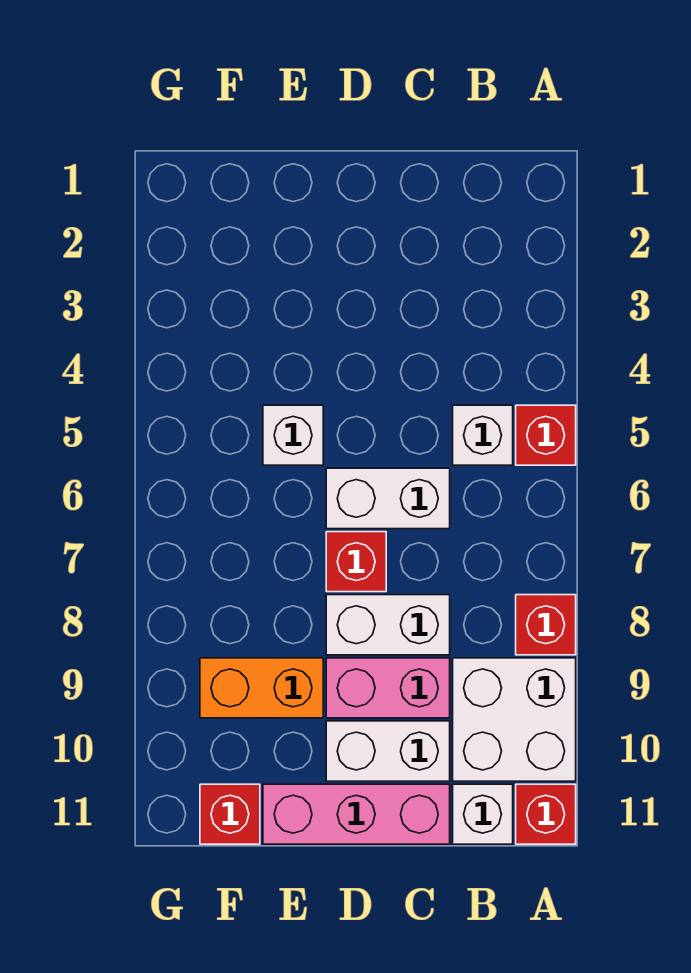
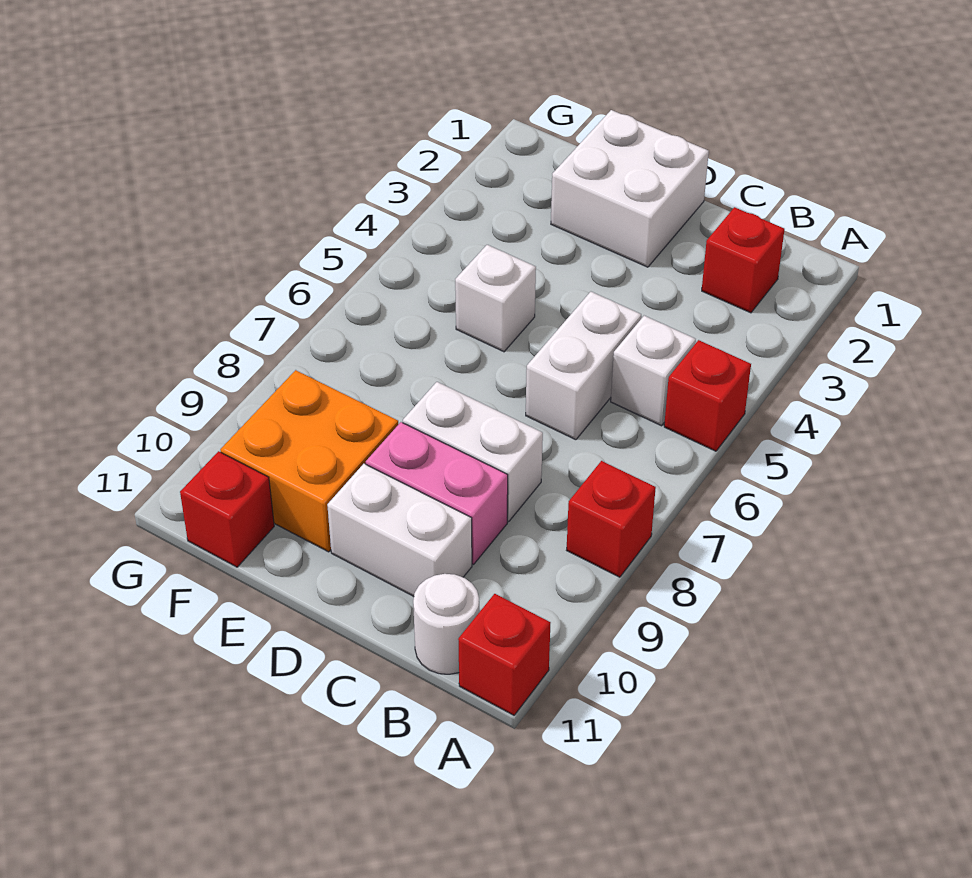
white 2x2 brick [453,658,576,781] -> white 2x2 brick moved to [551,110,709,267]
white 1x1 brick [453,784,513,844] -> white 1x1 round brick [413,574,479,674]
white 1x2 brick [326,468,450,529] -> white 1x2 brick turned to [526,292,641,440]
pink 1x3 brick [263,784,450,844] -> none
red 1x1 brick [326,532,386,592] -> red 1x1 brick moved to [702,207,785,313]
orange 1x2 brick [200,658,323,718] -> orange 2x2 brick [220,370,398,552]

